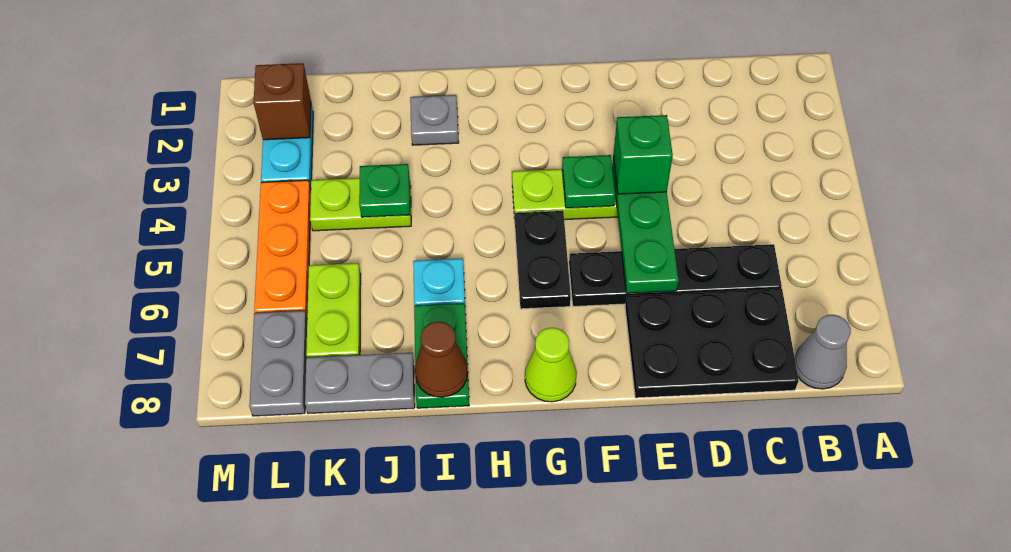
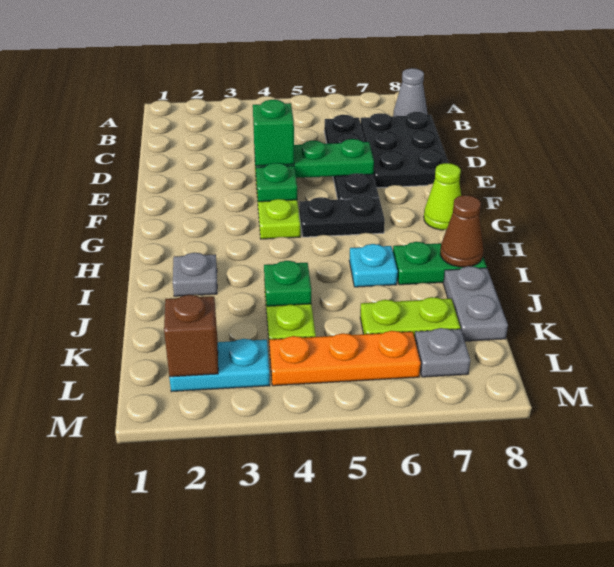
grey 1x2 plate [249,311,307,416] -> grey 1x1 plate [415,328,470,377]

